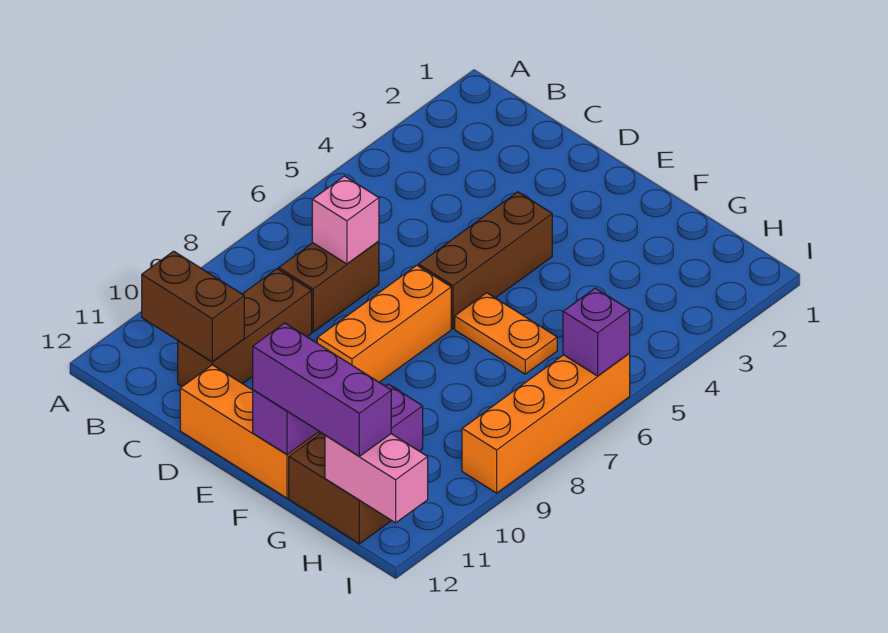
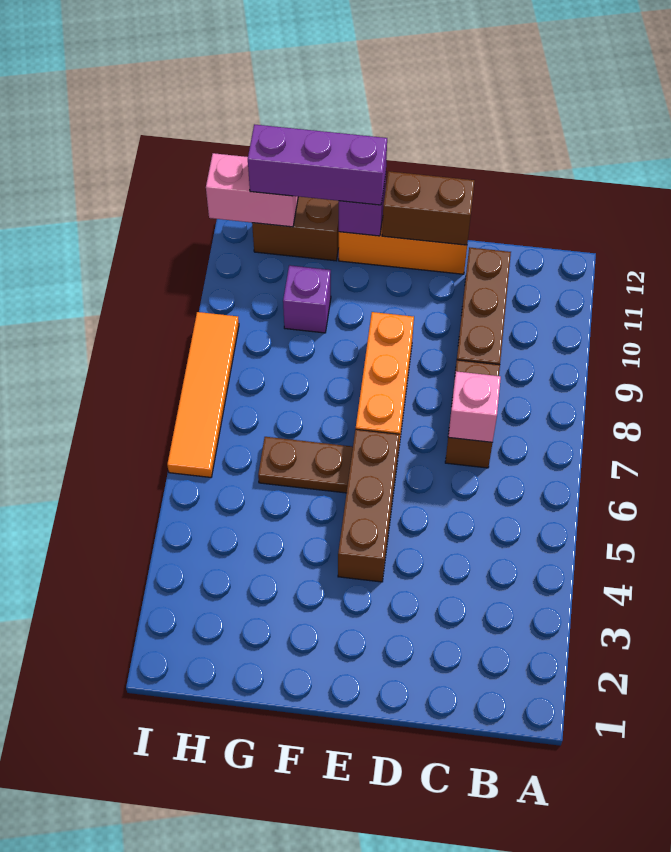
brown 1x2 brick [142,251,244,362] -> brown 1x2 brick moved to [382,171,475,245]
orange 1x2 plate [455,293,557,374] -> brown 1x2 plate [258,437,353,493]
orange 1x4 brick [462,354,630,493] -> orange 1x4 tile [167,312,239,477]
purple 1x1 brick [563,288,630,376] -> none

